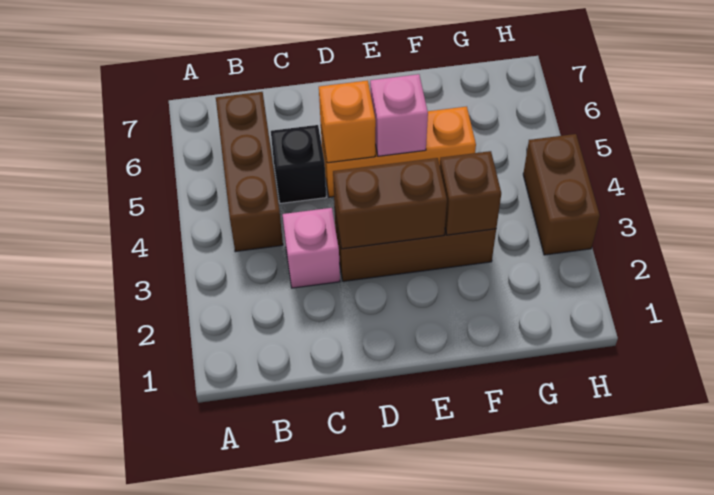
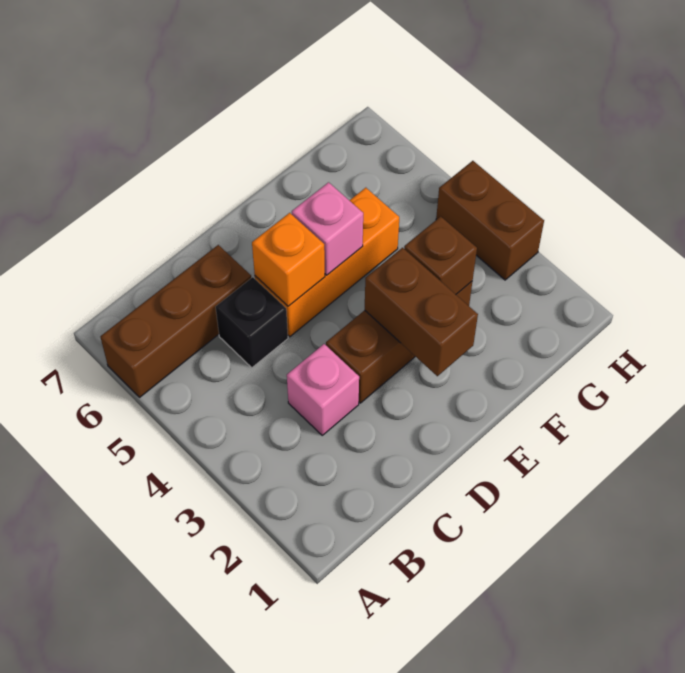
brown 1x3 brick [216,92,283,252] -> brown 1x3 brick turned to [100,245,251,398]
brown 1x2 brick [333,158,447,249] -> brown 1x2 brick turned to [365,248,478,376]

